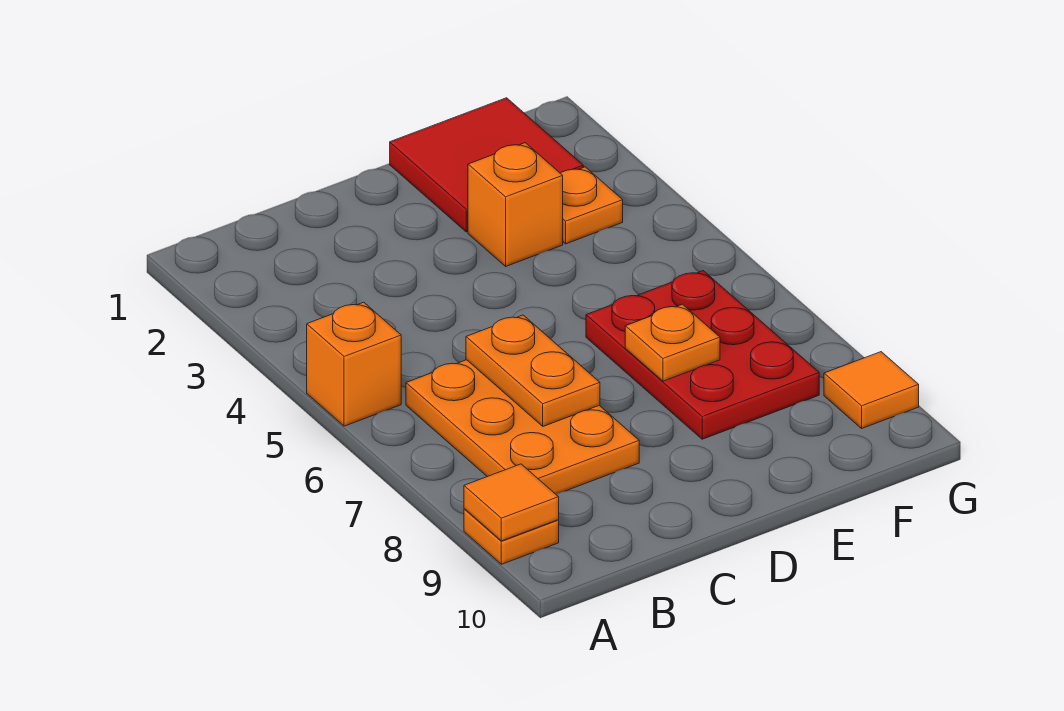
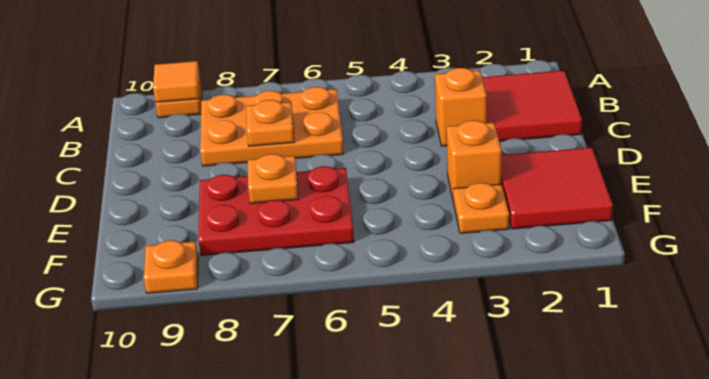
orange 1x1 brick [307,302,401,426] -> orange 1x1 brick moved to [435,68,487,146]
none -> red 2x2 tile [482,70,582,141]
orange 1x2 plate [466,315,600,426] -> orange 1x1 plate [246,100,294,146]
orange 1x1 tile [824,352,919,428] -> orange 1x1 plate [144,240,198,293]

